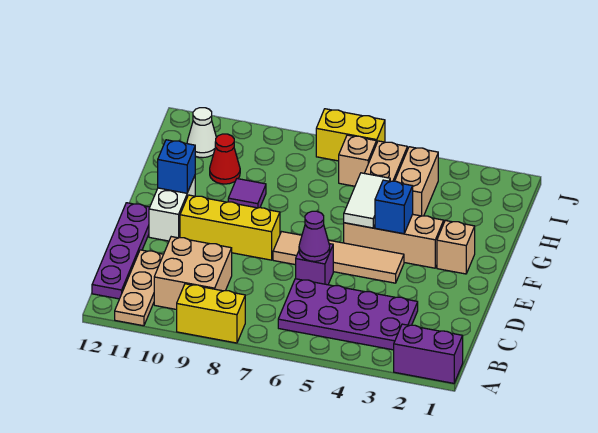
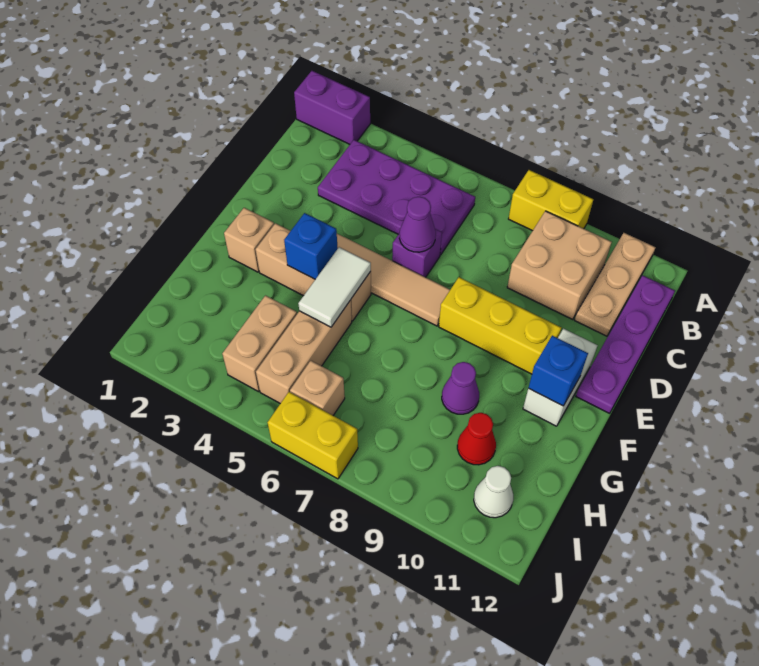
purple 1x1 tile [228,179,266,208] -> purple 1x1 cone [442,362,479,414]

